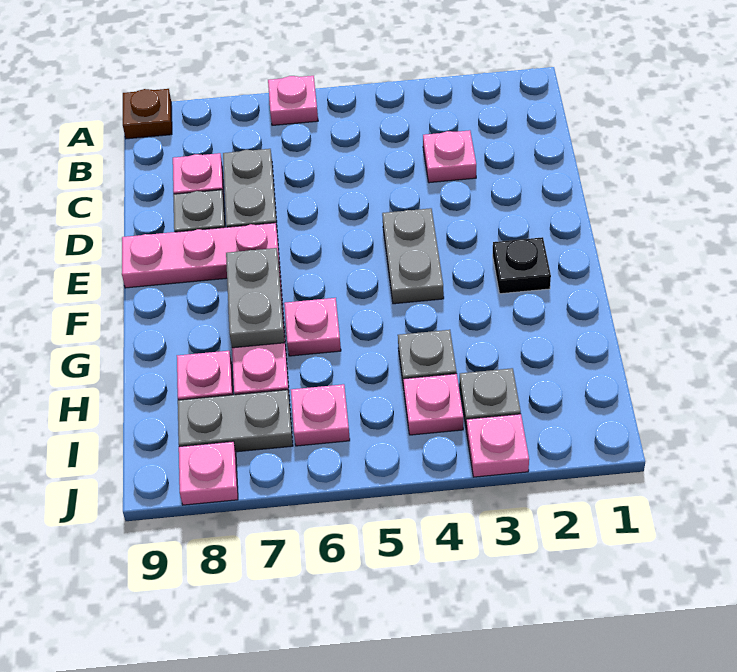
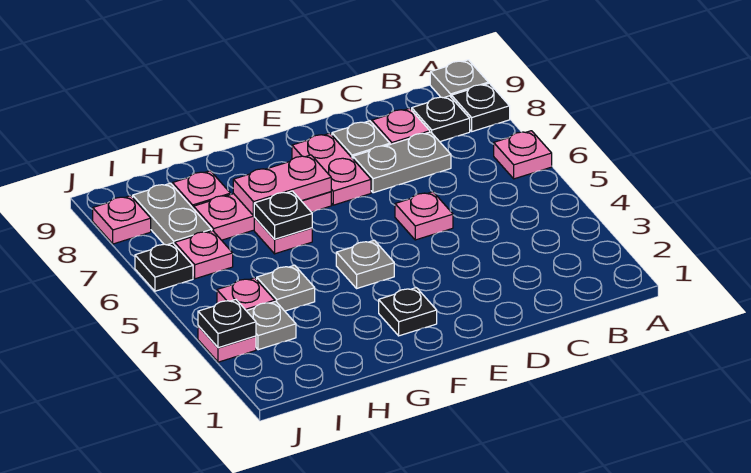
none -> black 1x1 plate [452,83,510,131]
brown 1x1 plate [123,89,172,139] -> grey 1x1 plate [430,60,488,98]
none -> black 1x1 plate [412,96,470,142]
pink 1x1 plate [423,130,476,183] -> pink 1x1 plate moved to [395,192,453,240]
grey 1x2 plate [382,208,444,304] -> grey 1x1 plate [336,240,394,288]
pink 1x3 plate [122,223,280,288] -> pink 1x2 plate [292,133,371,205]
grey 1x2 plate [226,248,285,348] -> pink 1x2 plate [233,155,331,216]
none -> black 1x1 plate [254,191,312,239]
none -> black 1x1 plate [198,299,256,348]
none -> black 1x1 plate [135,243,193,291]

